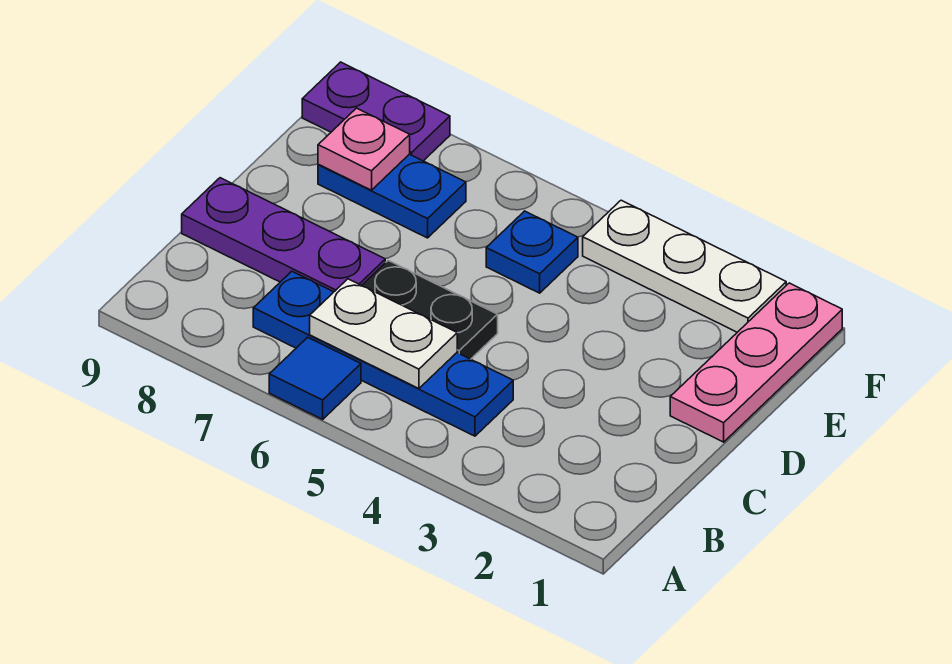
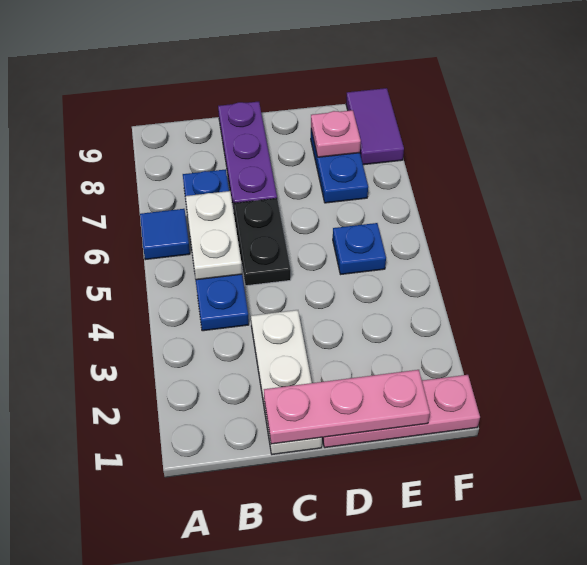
none -> pink 1x3 plate [264,370,430,444]
white 1x3 plate [583,200,786,332] -> white 1x3 plate moved to [251,310,322,454]
purple 1x2 plate [302,62,450,161] -> purple 1x2 tile [346,88,404,165]

